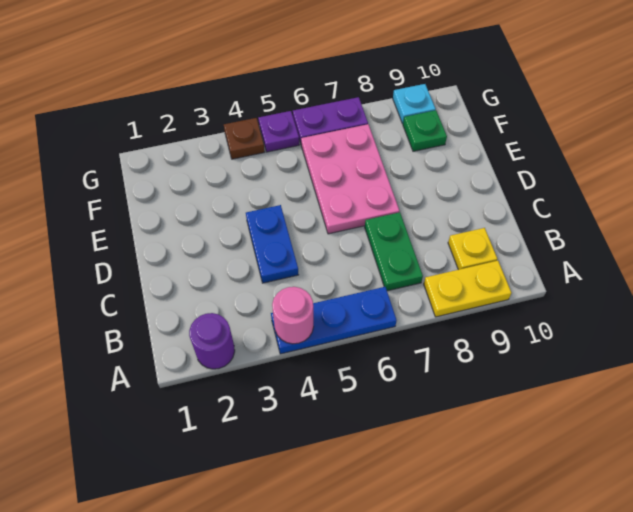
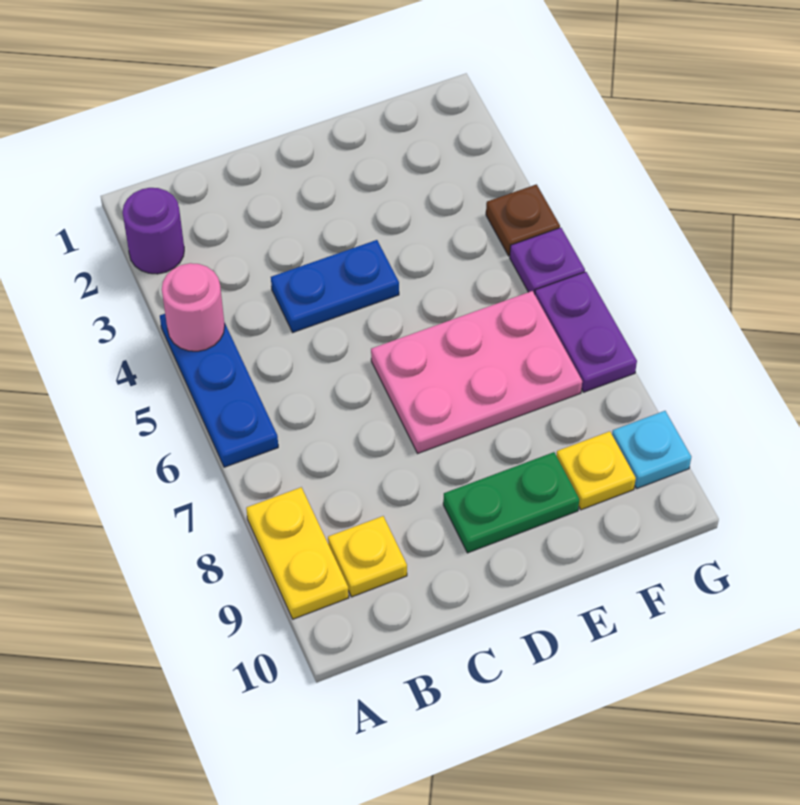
green 1x2 plate [365,212,423,291] -> green 1x2 plate moved to [443,452,579,553]
green 1x1 plate [403,110,447,151] -> yellow 1x1 plate [556,431,636,510]

